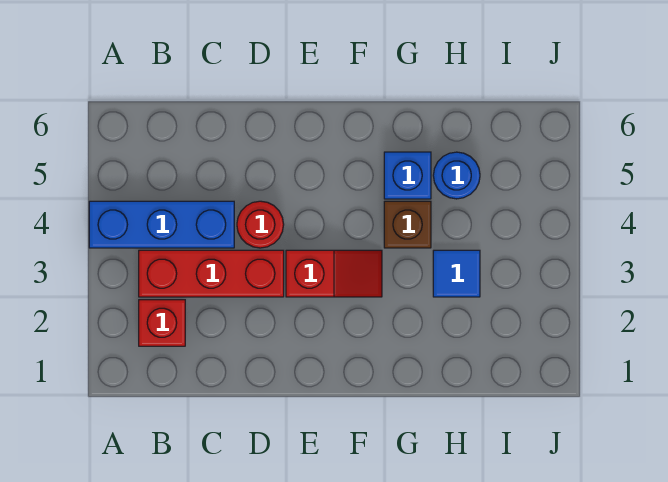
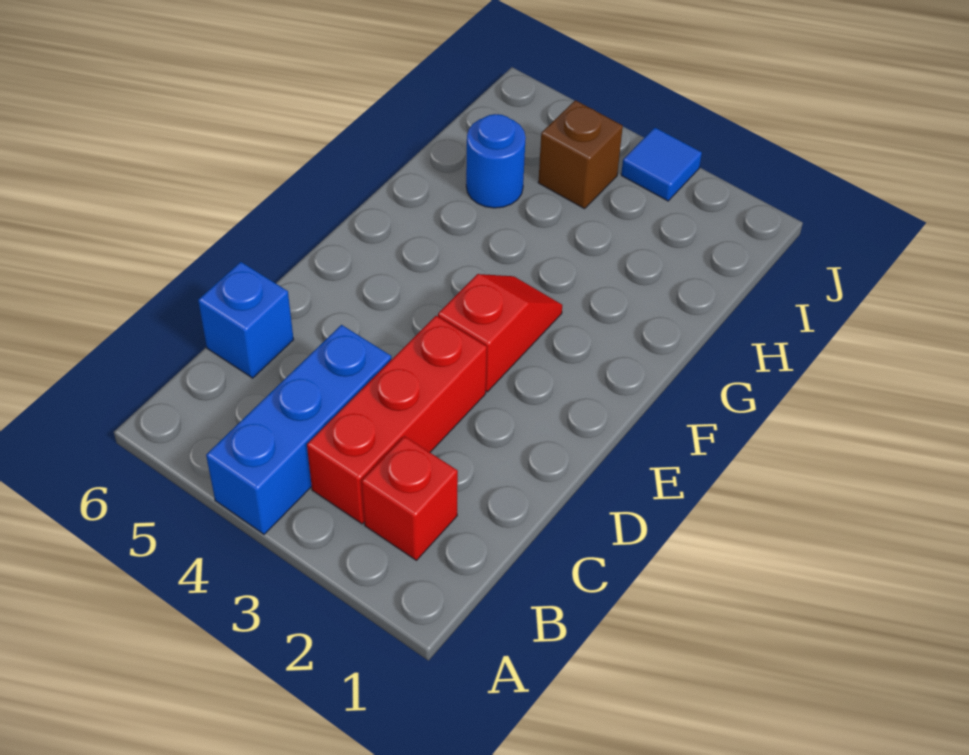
red 1x1 round brick [237,201,284,248] -> none
brown 1x1 brick [384,201,431,248] -> brown 1x1 brick moved to [538,100,623,209]
blue 1x1 brick [384,152,431,199] -> blue 1x1 brick moved to [198,262,294,378]
blue 1x1 tile [433,250,480,297] -> blue 1x1 tile moved to [621,128,702,201]

